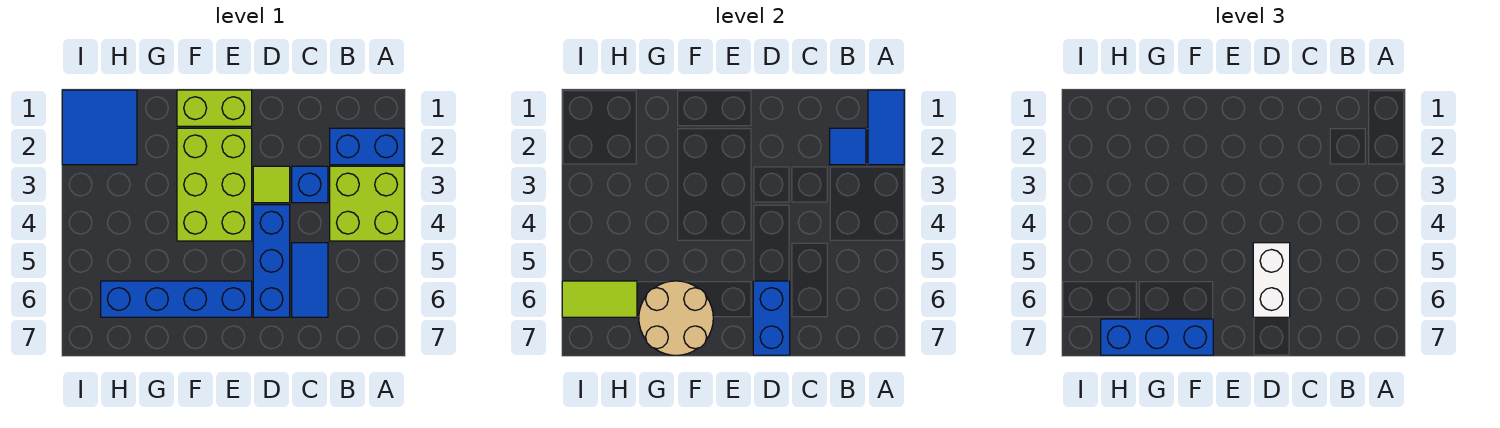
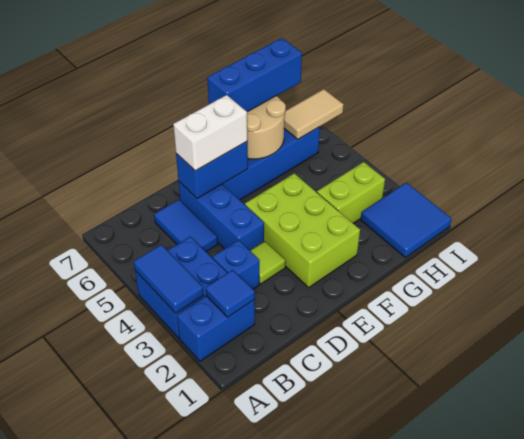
blue 1x2 tile [868,90,904,165] -> blue 1x2 tile moved to [134,245,204,313]
lime 2x2 brick [330,166,404,241] -> blue 2x2 brick [135,237,227,338]
white 1x2 brick [1253,243,1290,317] -> white 1x2 brick turned to [173,95,247,171]
blue 1x2 brick [753,281,790,355] -> blue 1x2 brick turned to [176,142,248,199]
lime 1x2 brick [177,90,252,126] -> lime 1x2 brick moved to [317,162,385,223]
lime 1x2 tile [562,281,637,317] -> tan 1x2 tile [284,89,344,139]

